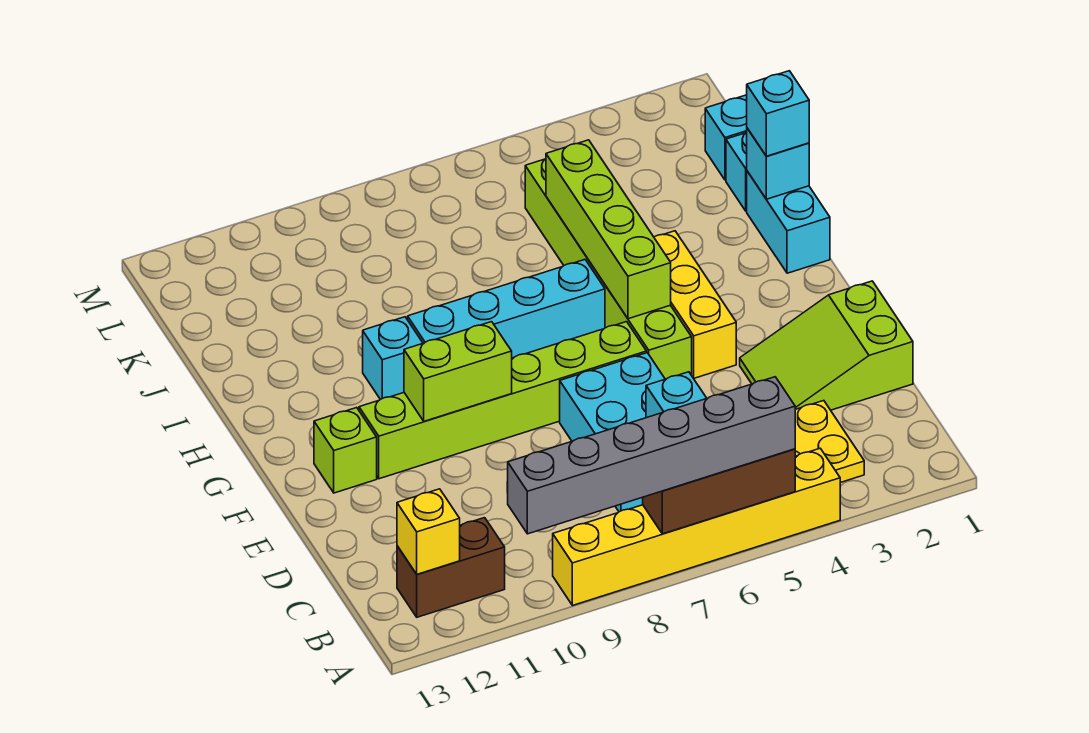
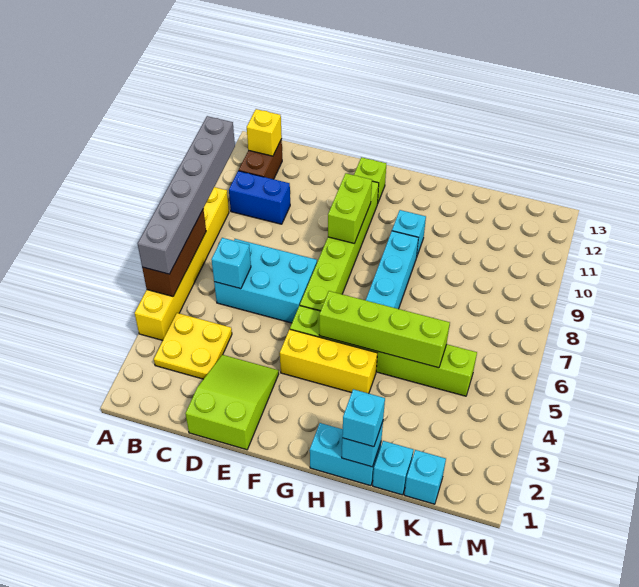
none -> blue 1x2 brick [229,171,290,224]

